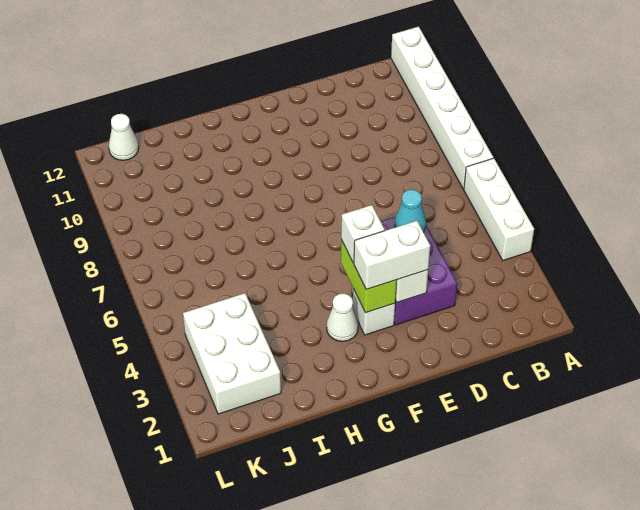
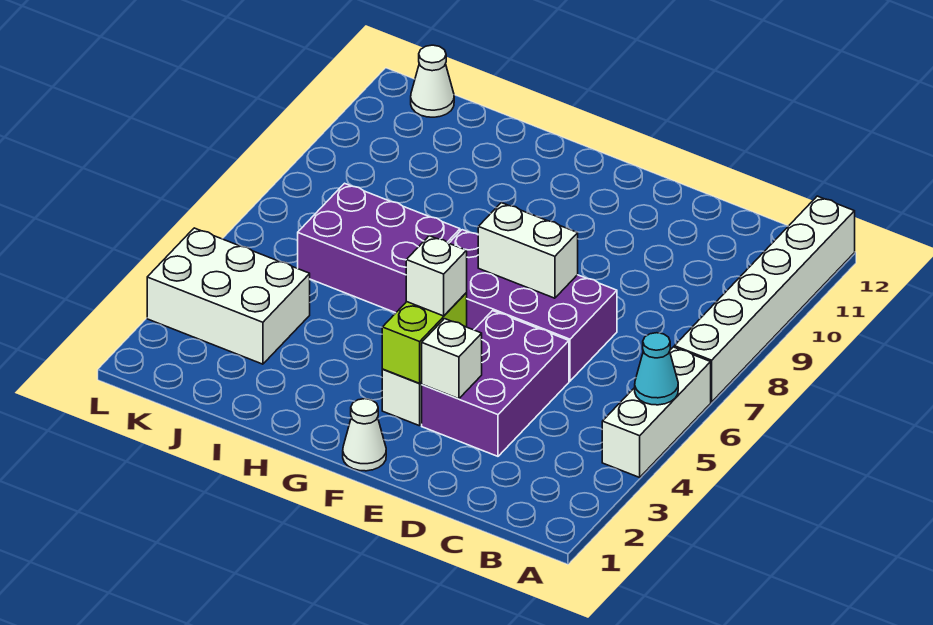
cyan 1x1 cone [395,190,426,232] -> cyan 1x1 cone moved to [635,333,678,405]
none -> purple 2x4 brick [449,230,617,381]
white 1x2 brick [354,221,430,289] -> white 1x2 brick moved to [478,203,578,298]
white 1x1 cone [327,294,358,341] -> white 1x1 cone moved to [343,399,386,471]
none -> purple 2x3 brick [298,183,460,313]
white 2x3 brick [183,293,281,414] -> white 2x3 brick turned to [147,228,310,364]

